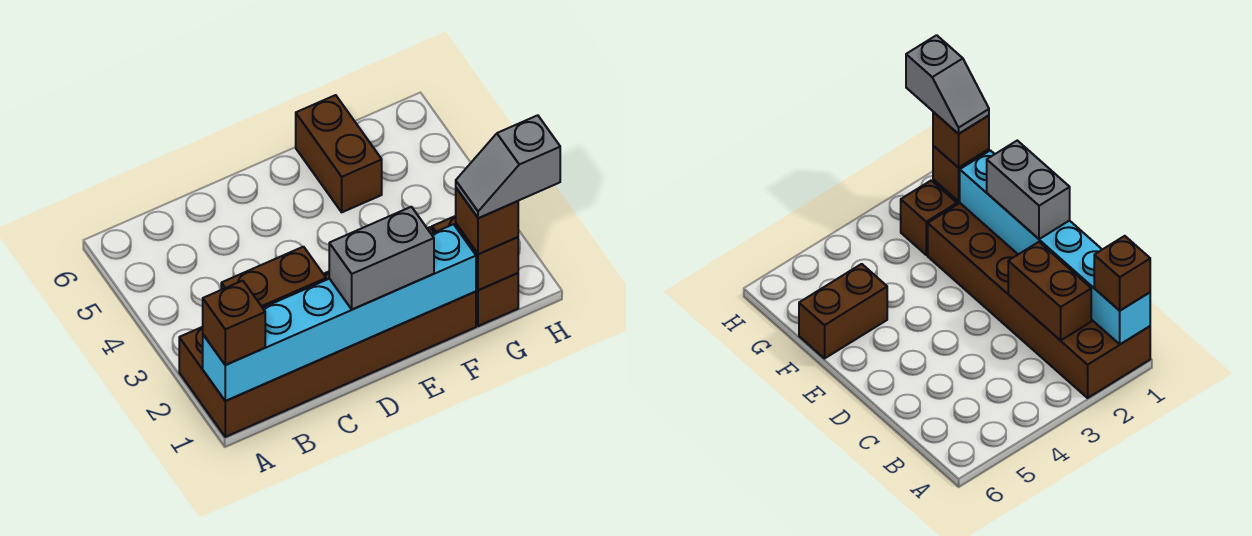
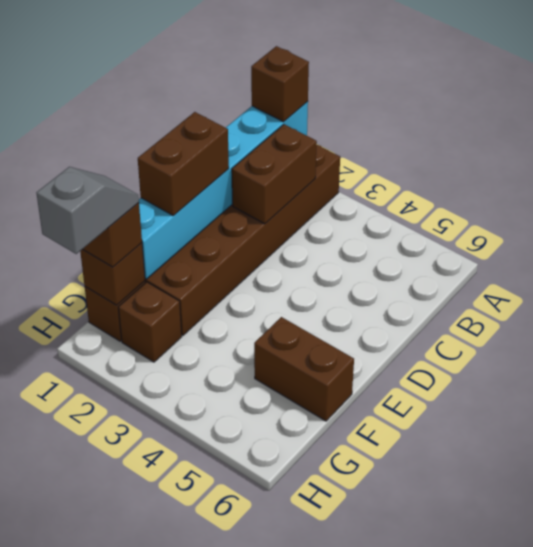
grey 1x2 brick [329,207,434,310] -> brown 1x2 brick [138,112,229,216]

